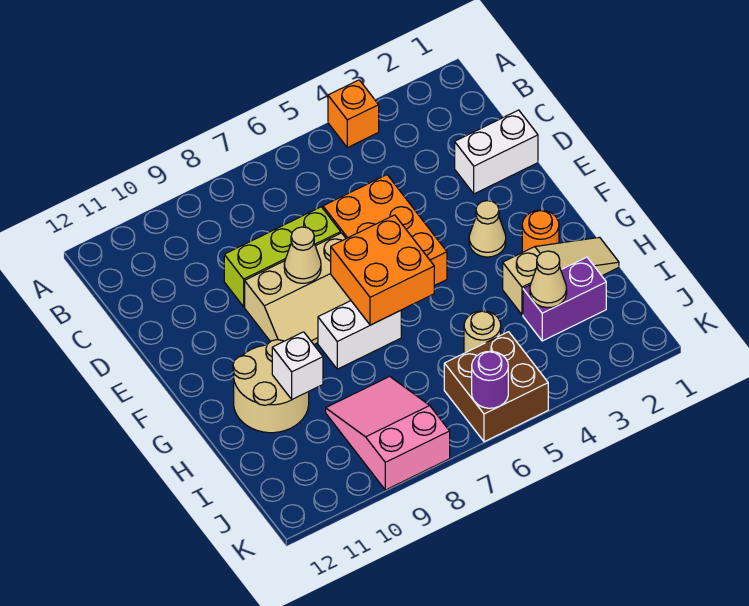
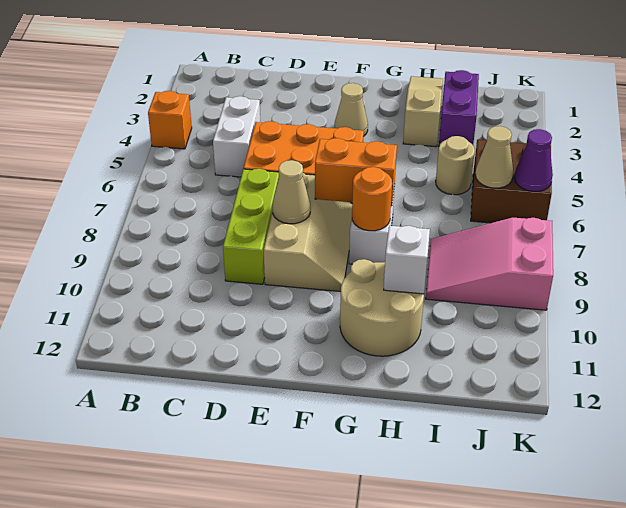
white 1x2 brick [455,110,538,194] -> white 1x2 brick moved to [213,96,260,177]
orange 2x2 brick [331,215,434,325] -> orange 1x2 brick [315,138,397,206]
orange 1x1 round brick [522,210,559,252] -> orange 1x1 round brick moved to [352,167,392,231]
tan 1x1 cone [530,251,567,308] -> tan 1x1 cone moved to [475,126,513,188]
purple 1x1 round brick [472,351,508,408] -> purple 1x1 cone [514,129,553,191]

